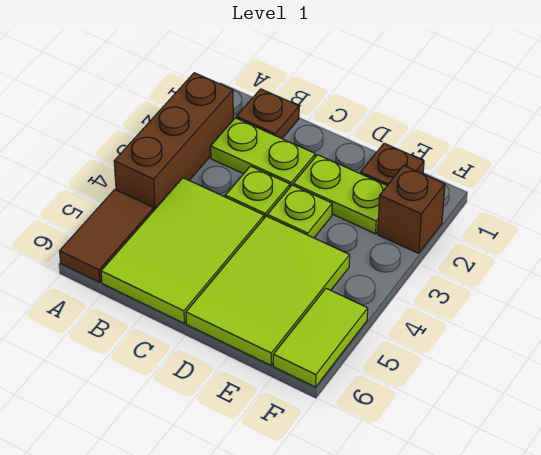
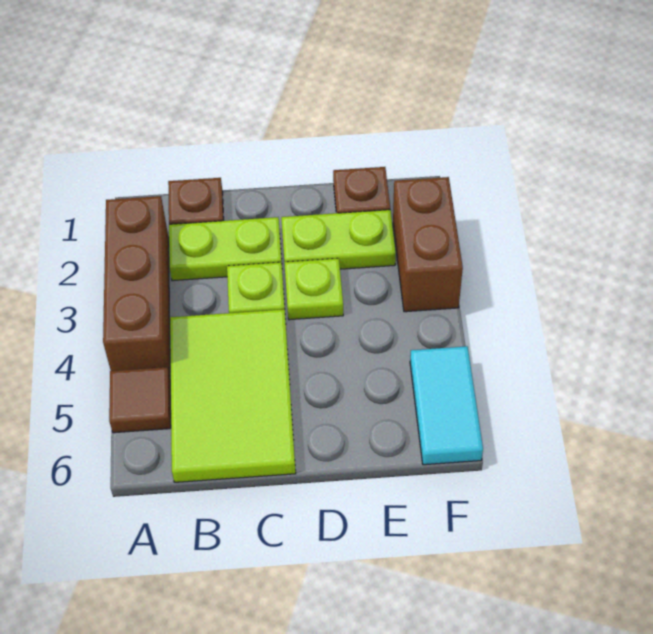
brown 1x2 tile [60,189,154,282] -> brown 1x1 tile [109,367,171,433]
lime 2x3 tile [186,216,350,365] -> none
brown 1x1 brick [378,166,445,253] -> brown 1x2 brick [393,177,463,312]
lime 1x2 tile [273,289,368,387] -> cyan 1x2 tile [410,346,483,465]

